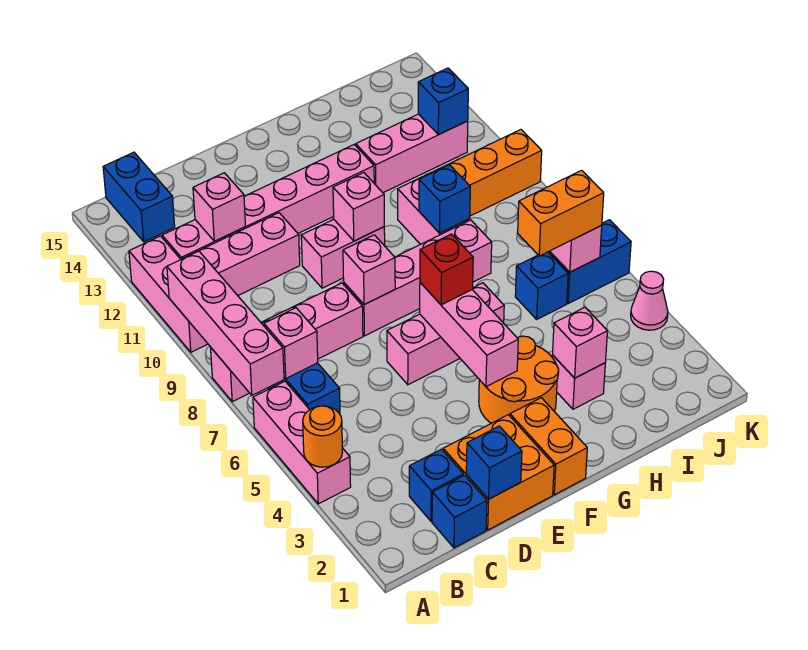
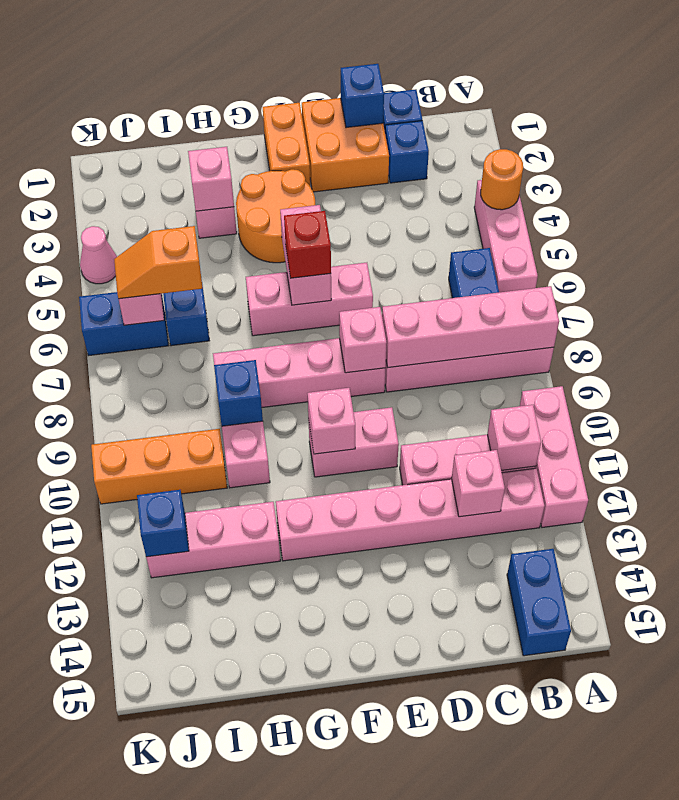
pink 1x4 brick [167,251,284,395] -> pink 1x4 brick turned to [382,286,559,368]
pink 1x1 brick [264,308,318,378] -> pink 1x1 brick moved to [487,405,541,470]
pink 1x3 brick [420,283,518,387] -> pink 1x2 brick [280,205,331,305]
orange 1x2 brick [518,170,604,256] -> orange 1x2 slope [114,226,203,299]

